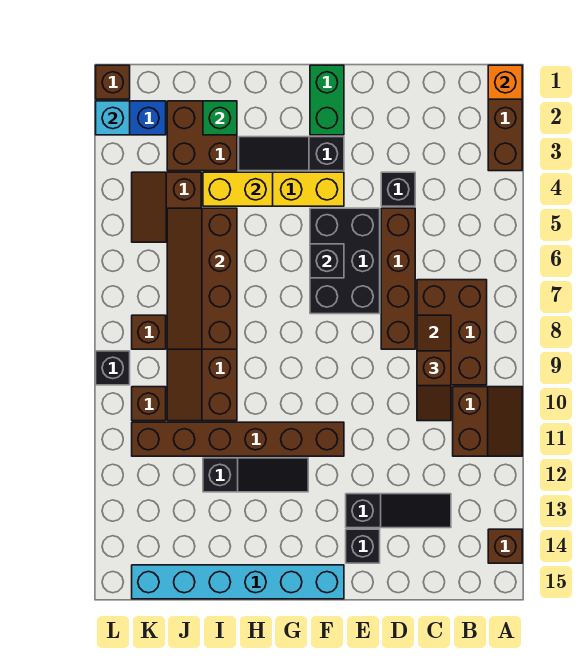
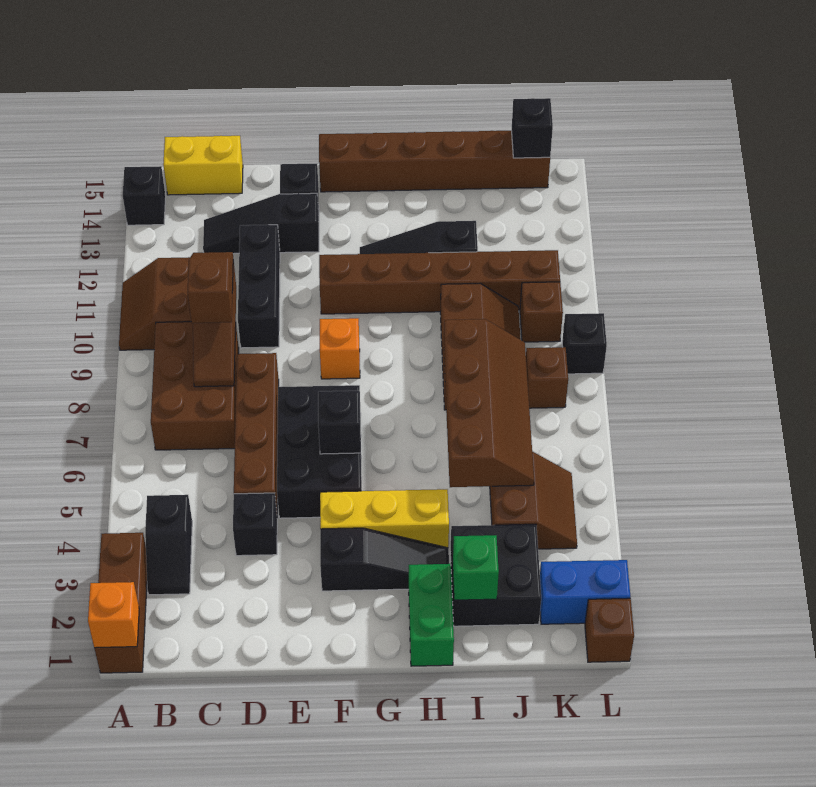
brown 1x1 brick [488,529,522,563] -> black 1x1 brick [123,166,166,225]
none -> black 1x2 slope [145,495,192,595]
none -> black 1x3 brick [238,225,280,348]
green 1x2 brick [310,65,344,135] -> green 1x2 brick moved to [409,564,454,666]
none -> orange 1x1 brick [320,318,360,379]
cyan 1x6 brick [132,565,344,599] -> brown 1x6 brick [319,131,550,192]
yellow 1x2 brick [203,172,273,206] -> yellow 1x2 brick moved to [163,136,243,195]
brown 2x2 brick [167,101,237,171] -> black 2x2 brick [450,524,541,626]
none -> black 1x1 brick [512,98,553,158]
cyan 1x1 brick [96,101,130,135] -> none

